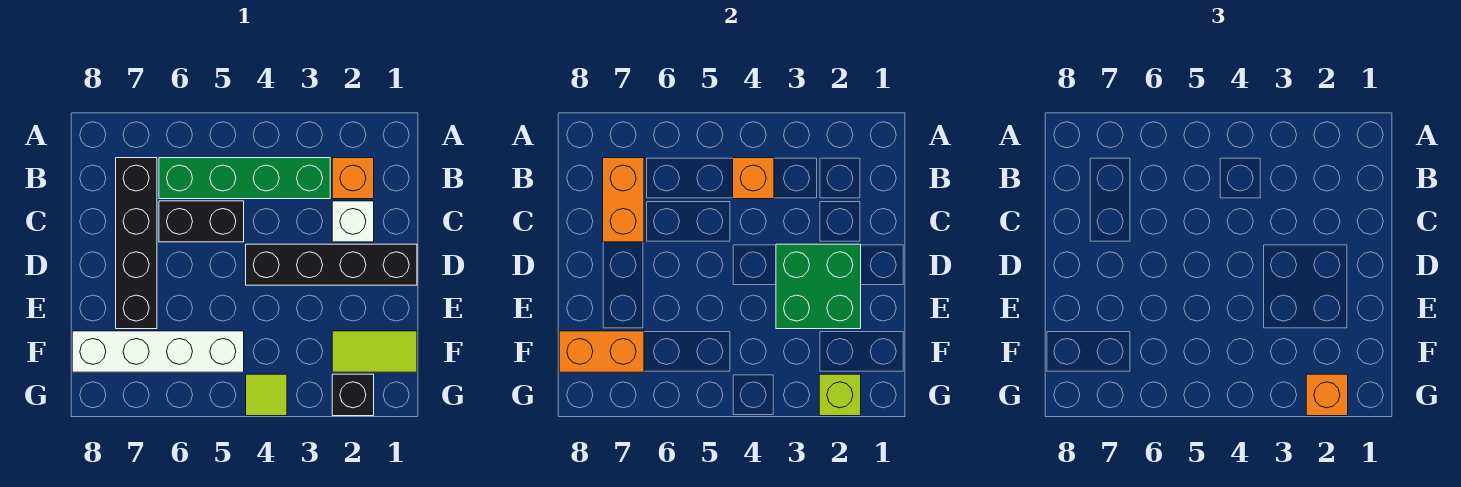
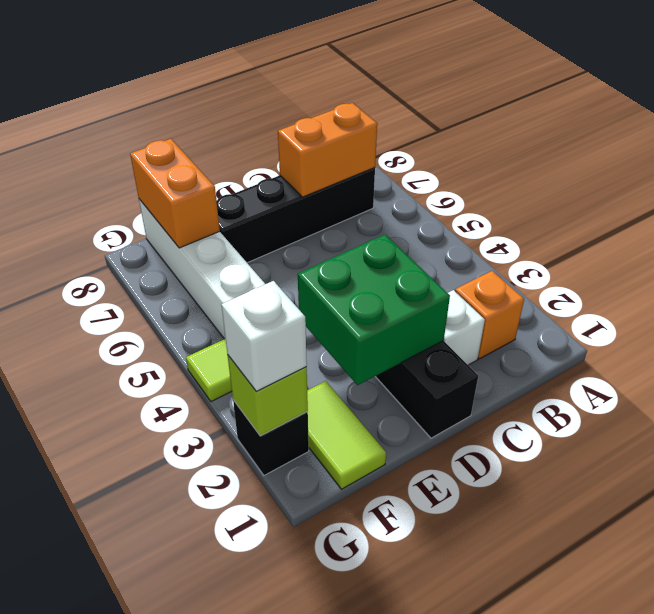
green 1x4 brick [159,158,330,199] -> none
orange 1x1 brick [733,158,774,199] -> none
black 1x2 brick [159,201,244,242] -> none
orange 1x1 brick [1306,374,1348,416] -> white 1x1 brick [221,281,307,391]

